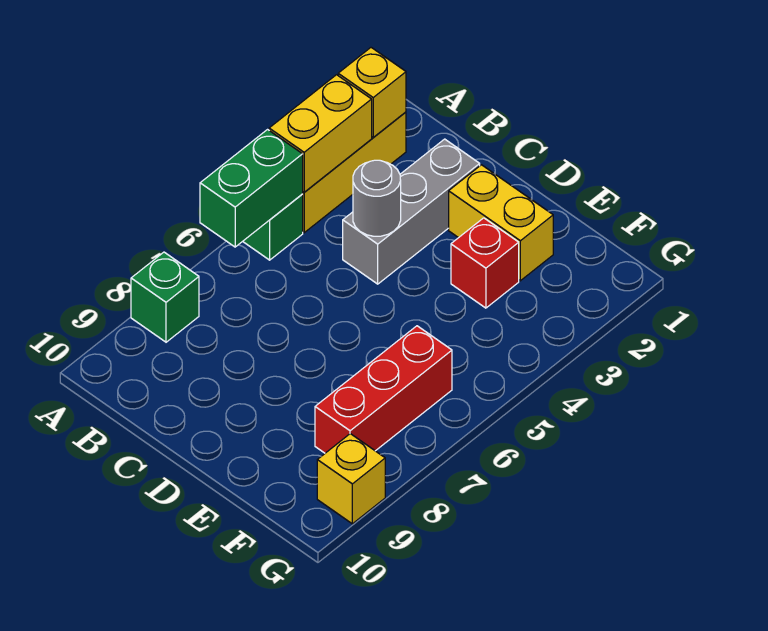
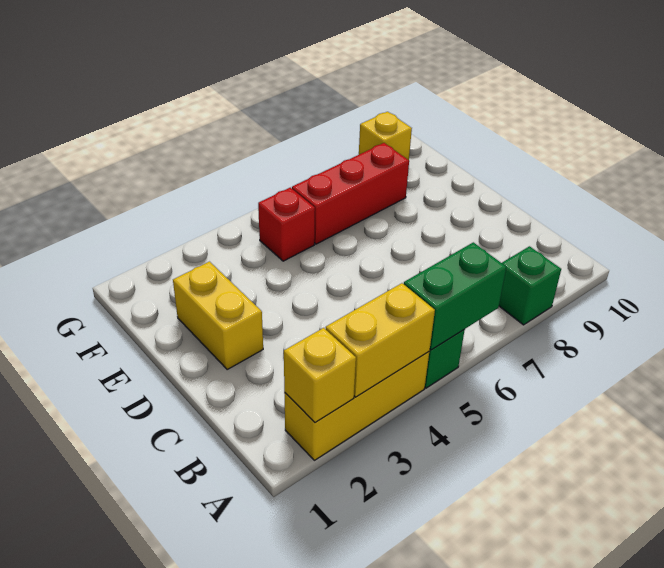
grey 1x3 brick [343,139,480,284] -> none
grey 1x1 round brick [353,160,401,236] -> none
red 1x1 brick [451,218,519,308] -> red 1x1 brick moved to [258,188,315,261]

